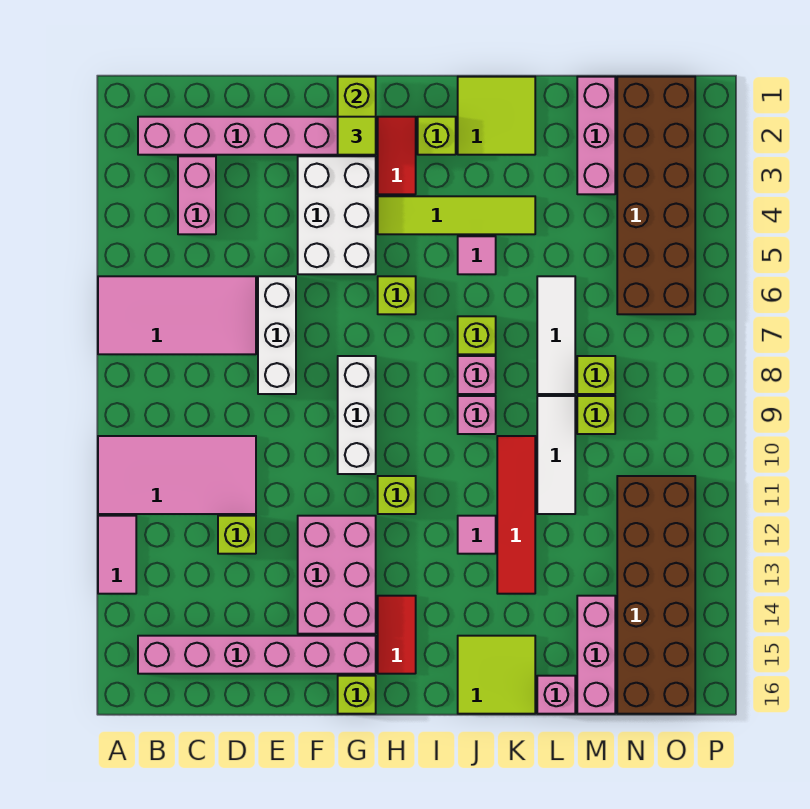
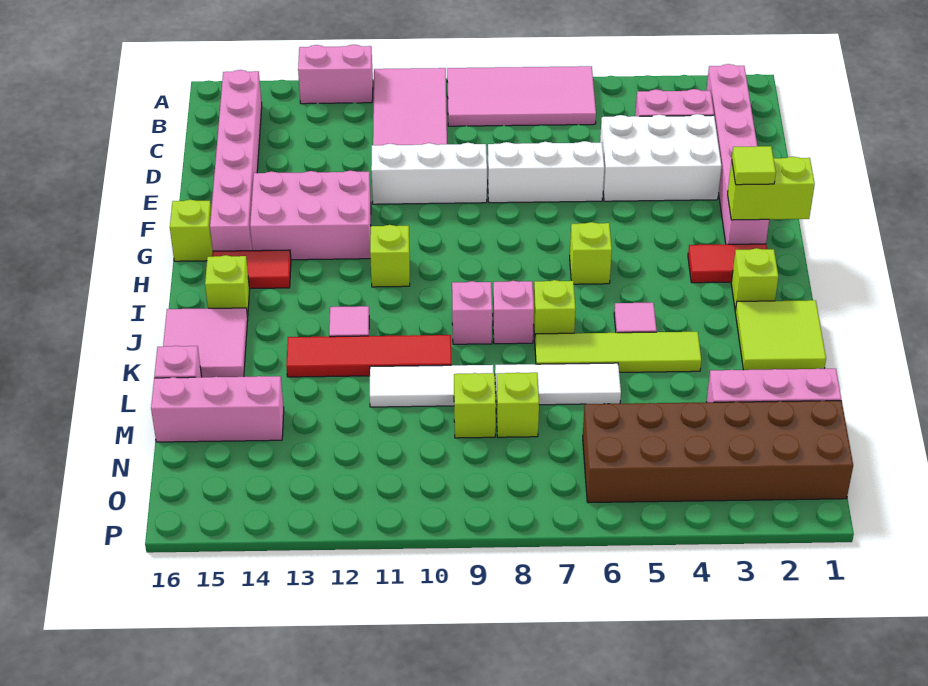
pink 2x4 tile [98,276,256,354] -> pink 2x4 tile turned to [447,66,596,126]
pink 1x2 tile [98,516,136,594] -> pink 1x2 brick [298,44,373,104]
lime 1x1 brick [218,516,256,554] -> lime 1x1 brick moved to [205,255,250,317]
white 2x3 brick [298,156,376,274] -> white 2x3 brick moved to [600,114,721,201]
white 1x3 brick [338,356,376,474] -> white 1x3 brick moved to [371,143,487,204]
lime 1x4 tile [378,196,535,234] -> lime 1x4 tile turned to [535,332,701,372]
lime 2x2 tile [458,636,535,714] -> pink 2x2 tile [163,308,248,377]
brown 2x6 brick [617,476,695,714] -> none

